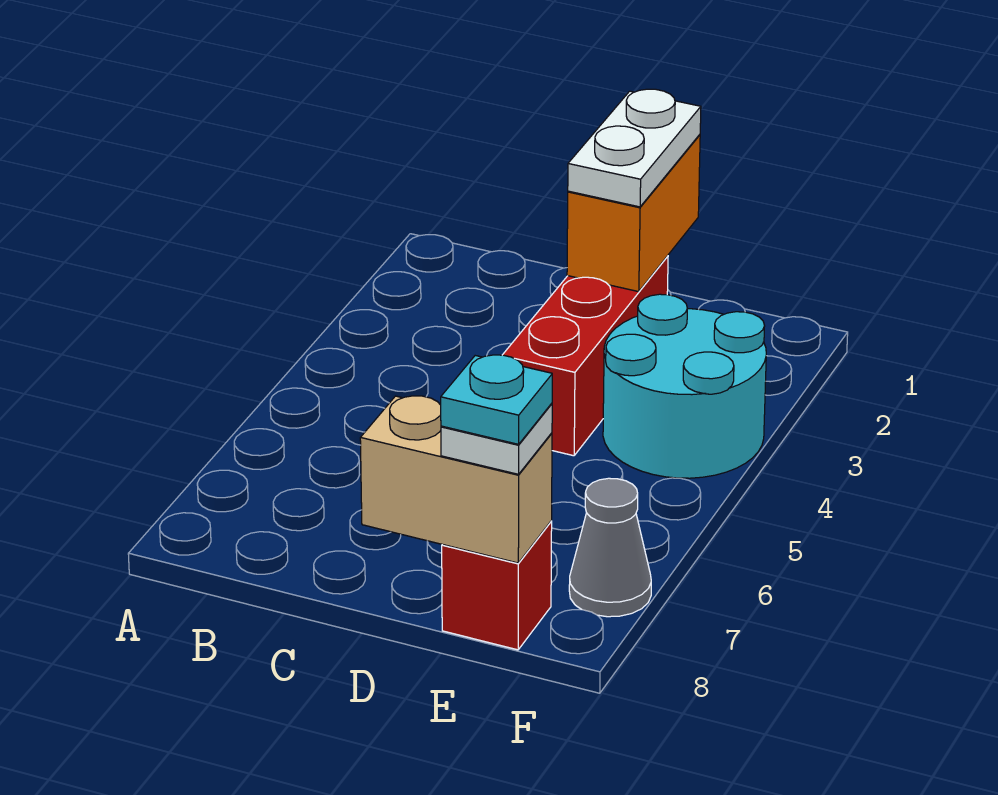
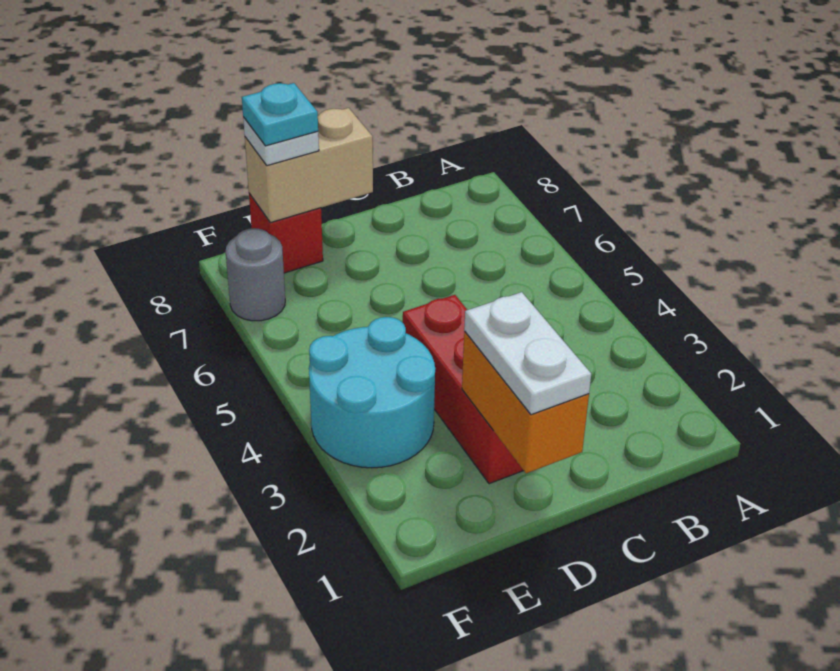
grey 1x1 cone [569,478,651,617] -> grey 1x1 round brick [226,228,285,321]

